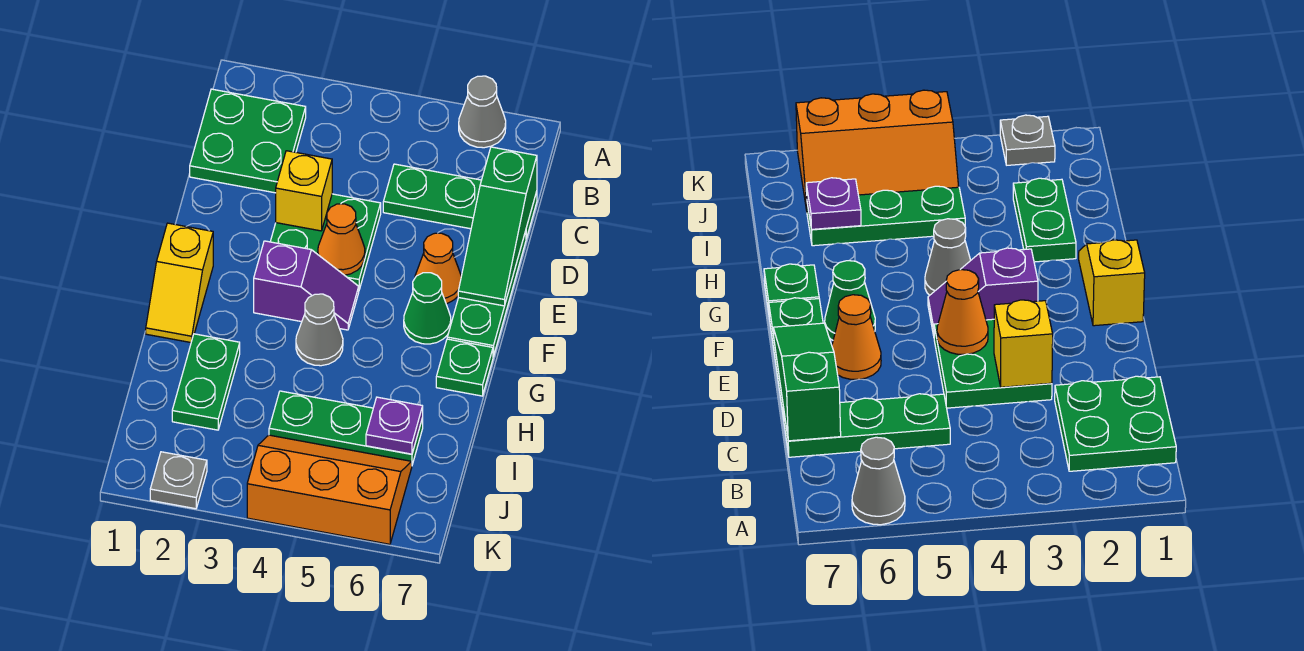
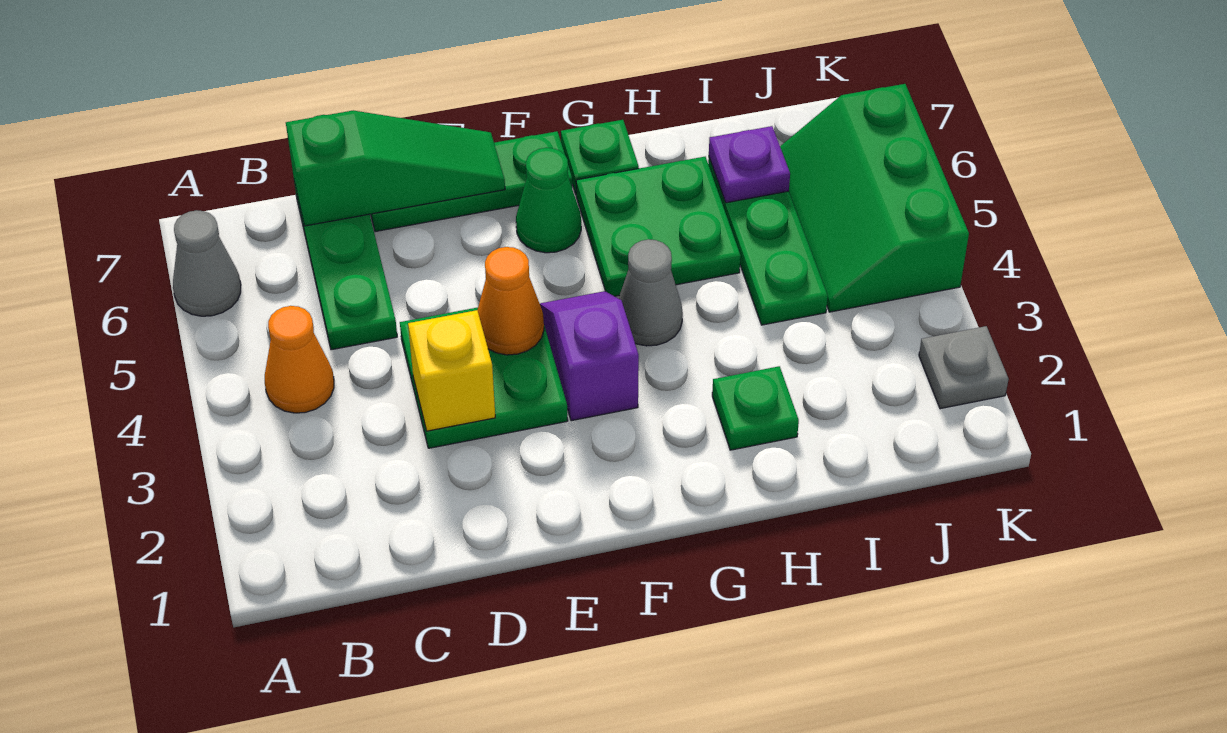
green 2x2 plate [190,89,306,193] -> green 2x2 plate moved to [576,157,741,296]
orange 1x1 cone [415,233,461,304] -> orange 1x1 cone moved to [265,306,334,413]
yellow 1x2 slope [146,223,213,342] -> none
green 1x2 plate [172,334,240,430] -> green 1x1 plate [712,366,799,450]
orange 2x3 slope [247,435,412,544] -> green 2x3 slope [780,84,969,312]

